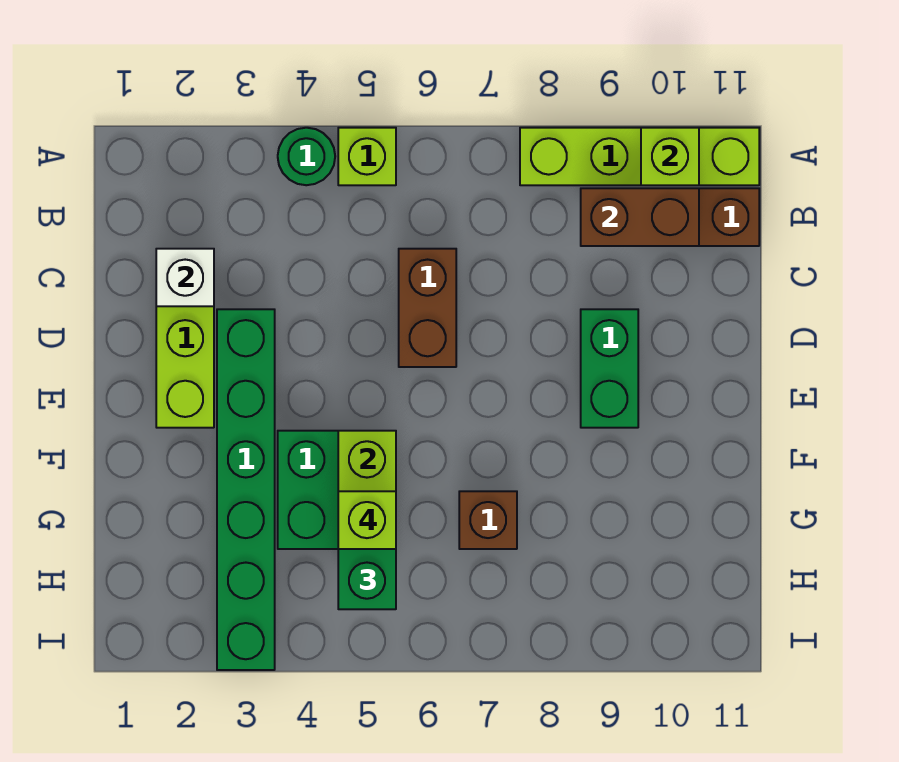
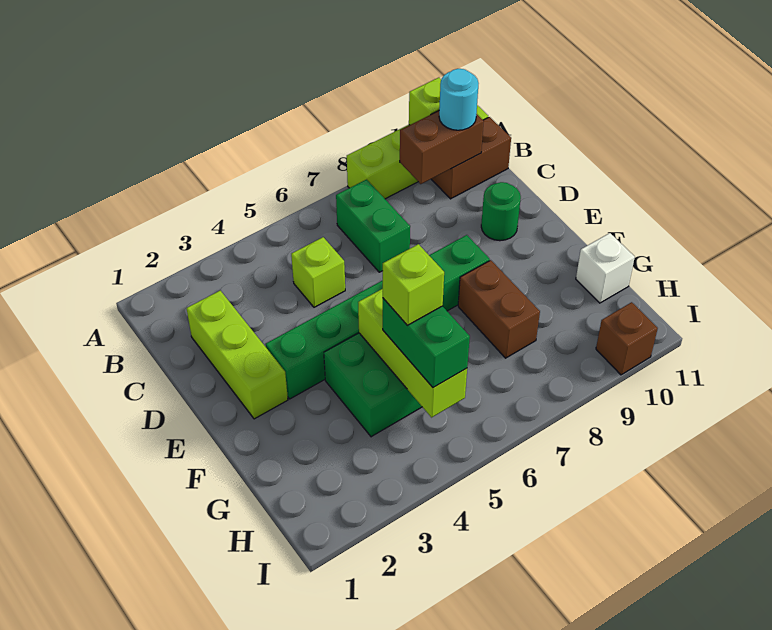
green 1x1 round brick [278,128,335,185] -> green 1x1 round brick moved to [481,182,521,241]
lime 1x1 brick [338,128,396,185] -> lime 1x1 brick moved to [291,237,345,307]
none -> cyan 1x1 round brick [439,69,479,130]
white 1x1 brick [156,249,214,306] -> white 1x1 brick moved to [576,233,635,303]
brown 1x2 brick [399,249,456,367] -> brown 1x2 brick moved to [458,260,540,358]
green 1x6 brick [217,309,275,670] -> green 1x6 brick turned to [265,235,490,399]
green 1x2 brick [581,309,638,428] -> green 1x2 brick moved to [336,180,410,272]
brown 1x1 brick [459,491,517,549] -> brown 1x1 brick moved to [596,302,658,375]

